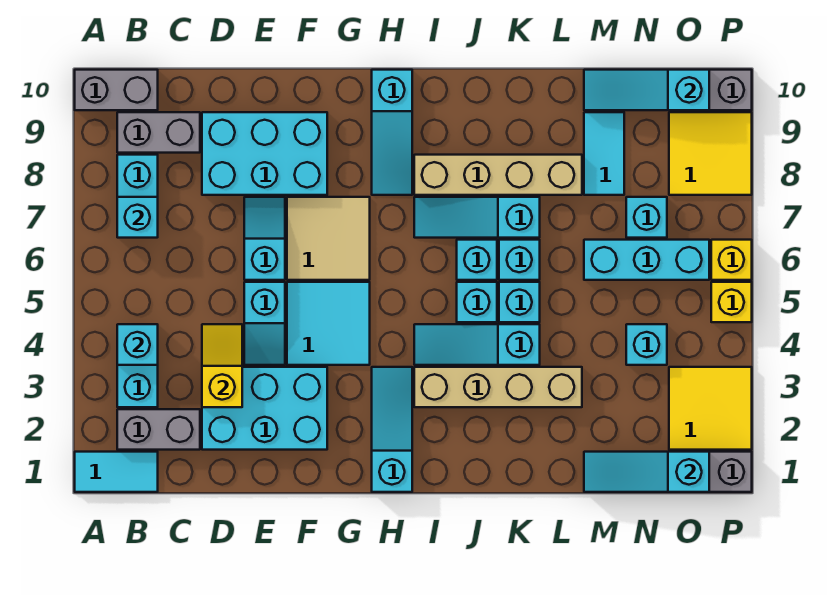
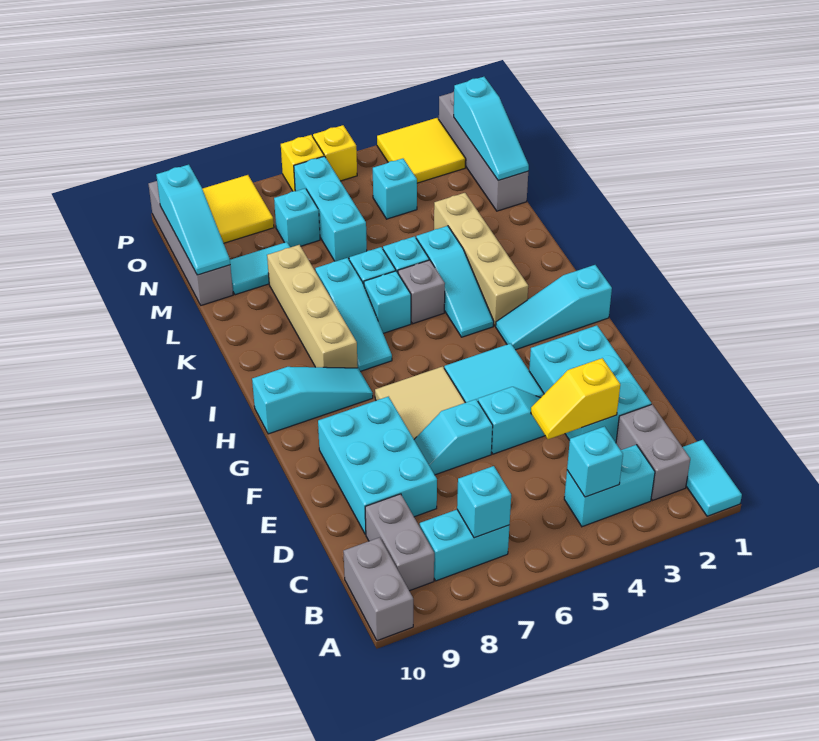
cyan 1x1 brick [457,282,497,322] -> grey 1x1 brick [398,260,445,324]

